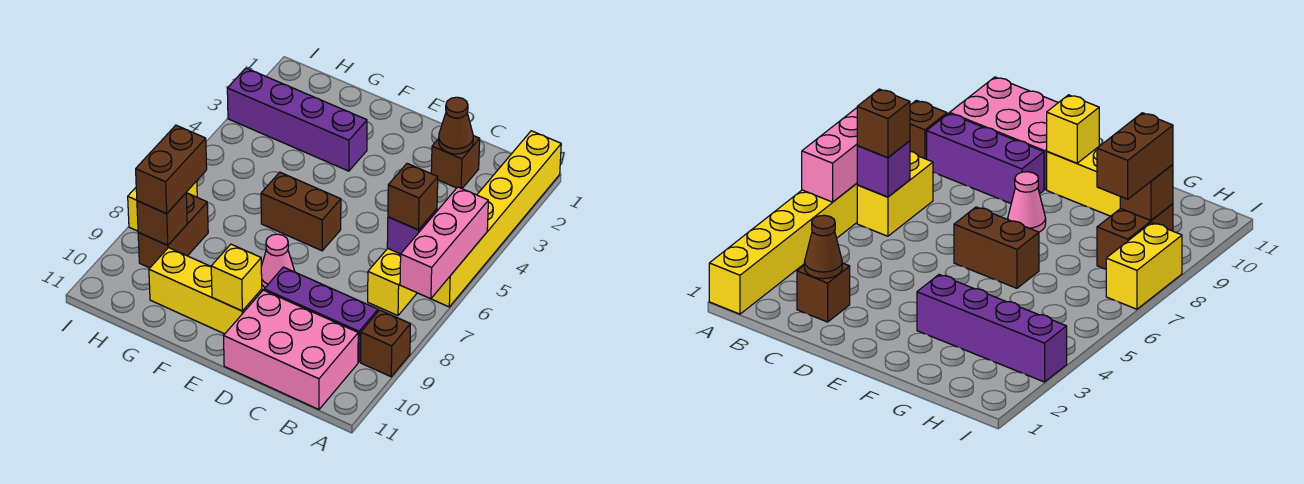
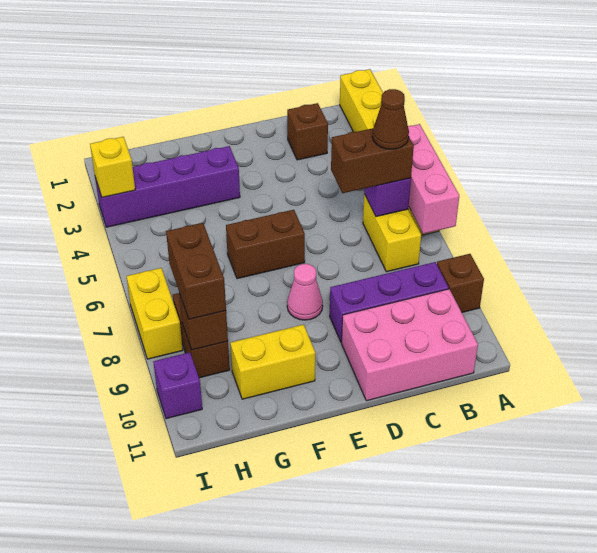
brown 1x1 brick [388,164,438,230] -> brown 1x2 brick [331,128,414,193]
brown 1x1 cone [439,97,473,154] -> brown 1x1 cone moved to [372,89,409,149]
yellow 1x3 brick [149,248,262,334] -> yellow 1x2 brick [230,325,315,399]
yellow 1x1 brick [211,244,262,311] -> yellow 1x1 brick moved to [90,137,135,197]
none -> purple 1x1 brick [153,352,202,419]

